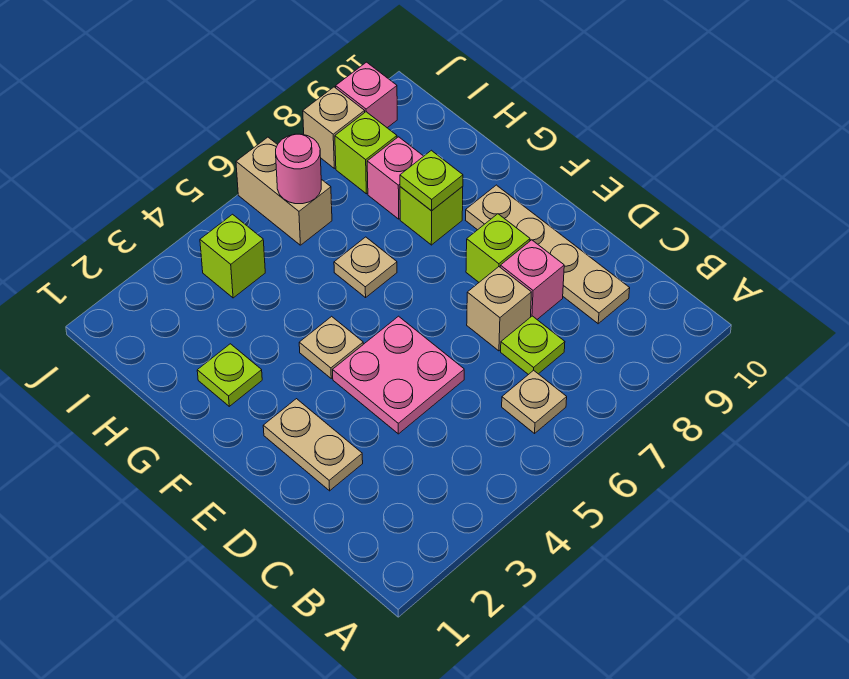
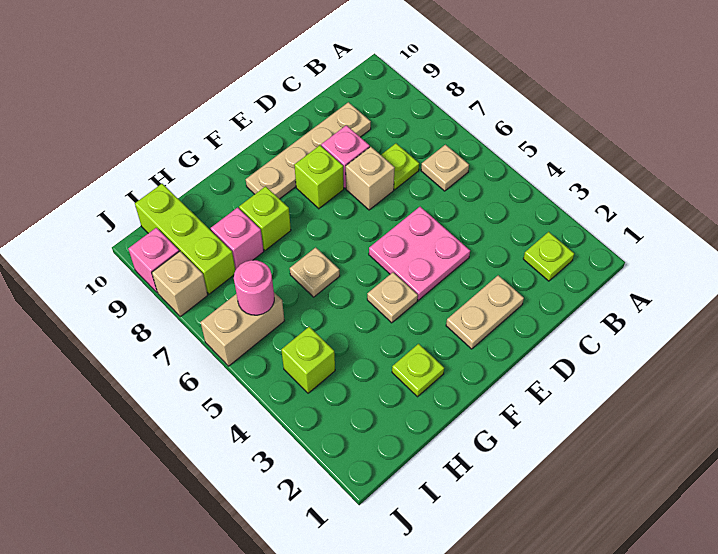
lime 1x1 plate [400,150,463,211] -> lime 1x1 plate moved to [523,232,574,281]
lime 1x1 brick [335,112,397,194] -> lime 1x3 brick [135,184,236,294]

